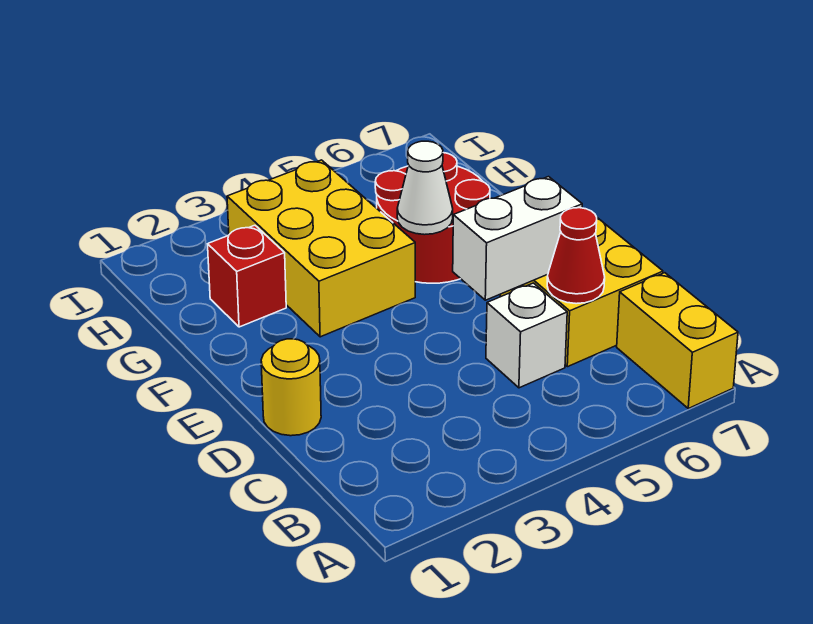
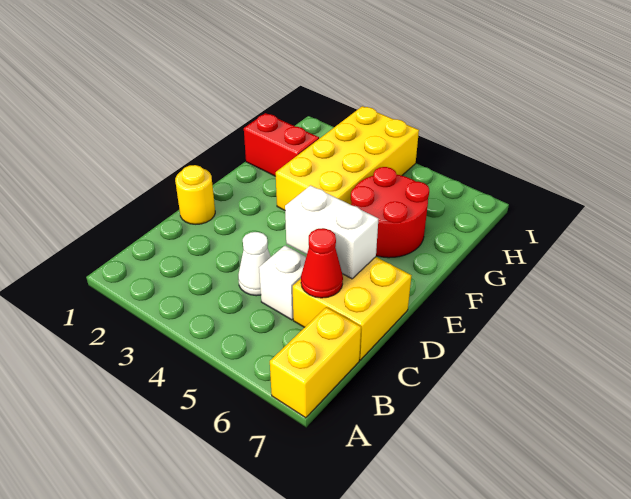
yellow 2x3 brick [227,160,415,337] -> yellow 2x4 brick [276,106,419,210]
white 1x1 cone [397,141,453,235] -> white 1x1 cone moved to [238,232,271,296]
red 1x1 brick [208,225,286,327] -> red 1x2 brick [244,113,319,176]

